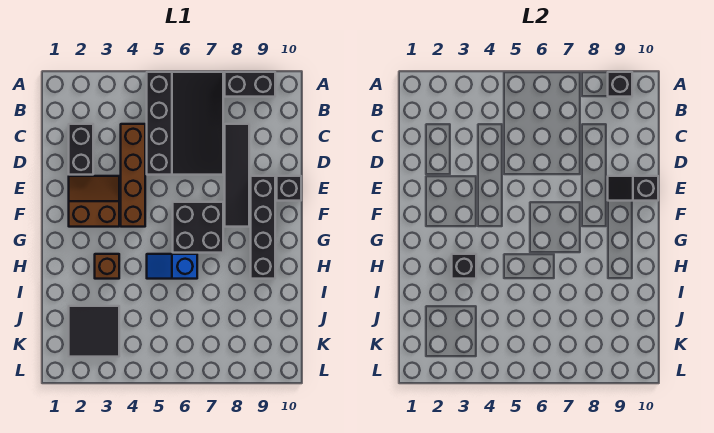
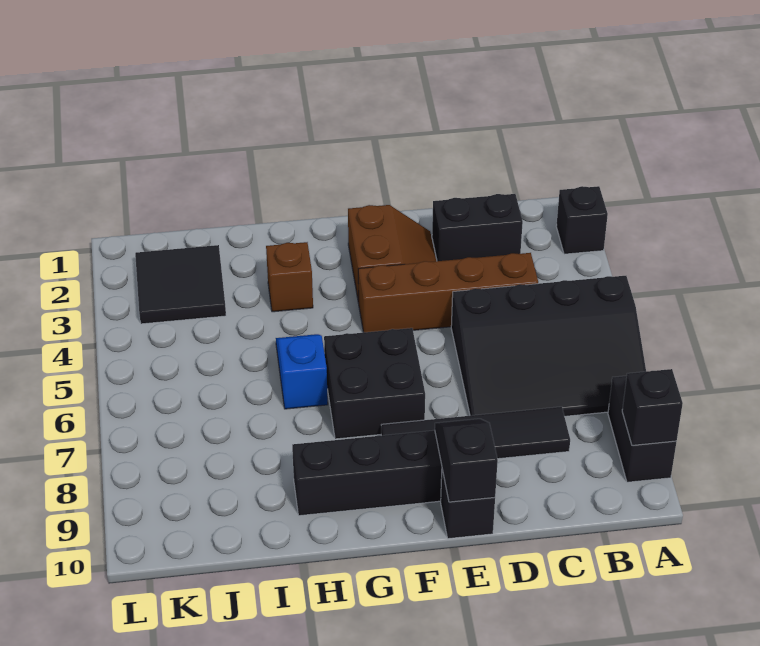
black 1x1 brick [452,254,476,279] -> black 1x1 brick moved to [556,186,608,254]

